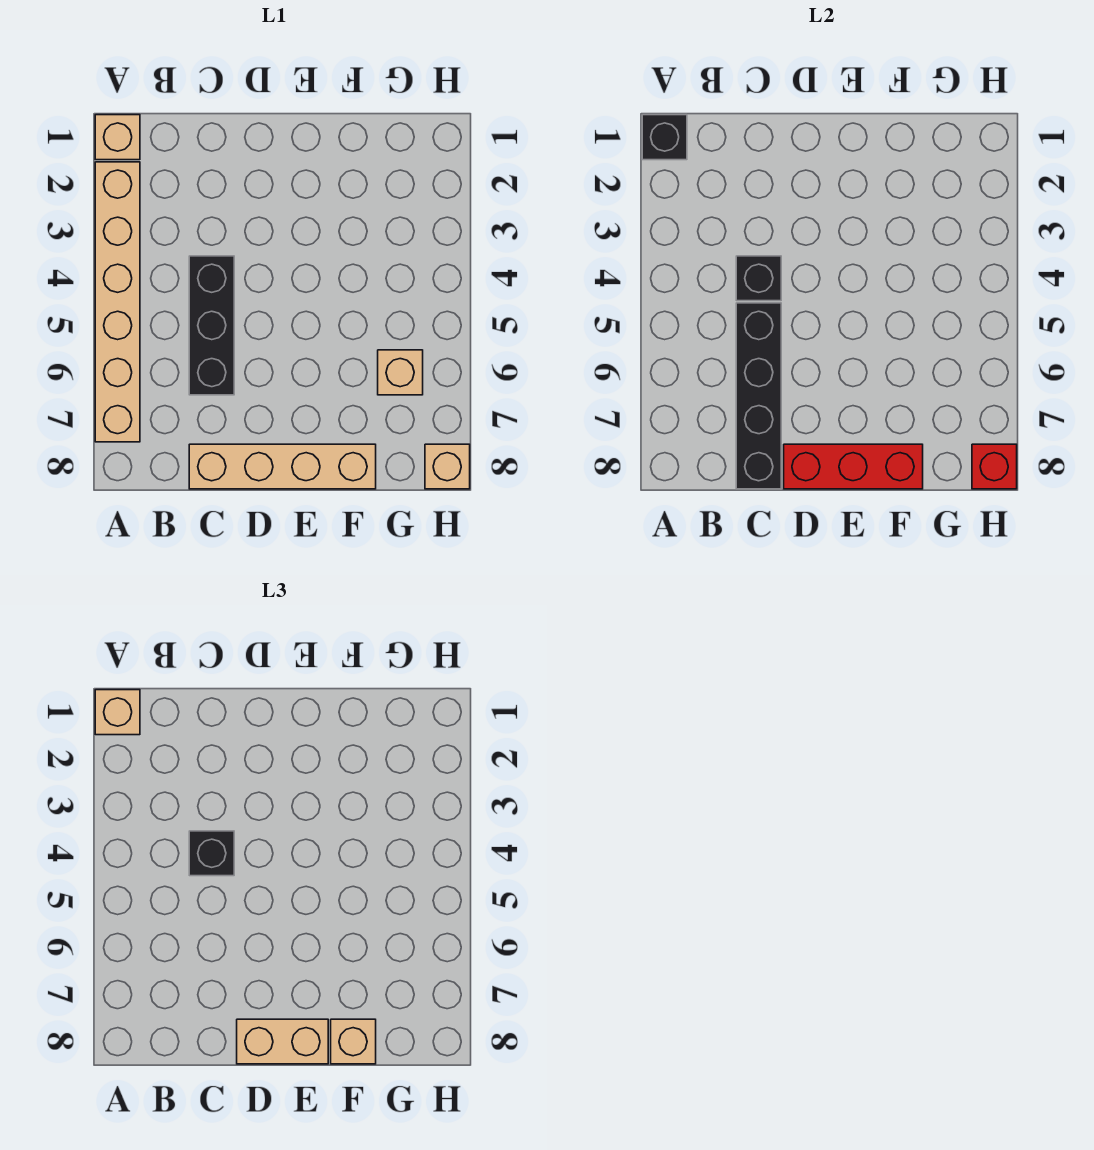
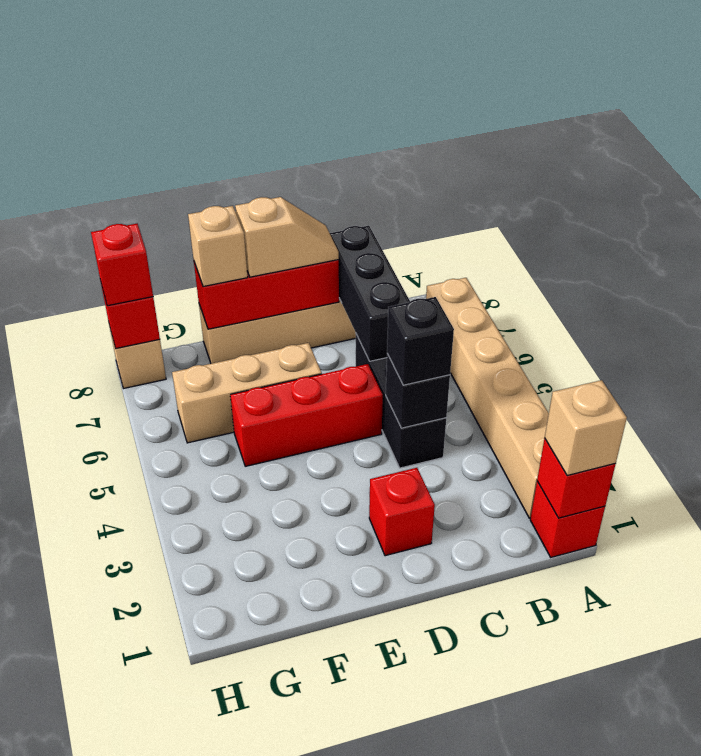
tan 1x1 brick [95,115,140,160] -> red 1x1 brick [530,481,605,557]
black 1x1 brick [642,115,687,160] -> red 1x1 brick [537,438,616,518]
black 1x4 brick [736,303,781,489] -> black 1x3 brick [330,226,410,361]
none -> red 1x1 brick [369,468,435,556]
none -> red 1x3 brick [230,364,383,466]
tan 1x2 brick [237,1019,328,1064] -> tan 1x2 slope [235,197,339,277]
tan 1x1 brick [378,350,423,395] -> tan 1x3 brick [172,343,322,443]
none -> red 1x1 brick [91,224,153,306]

